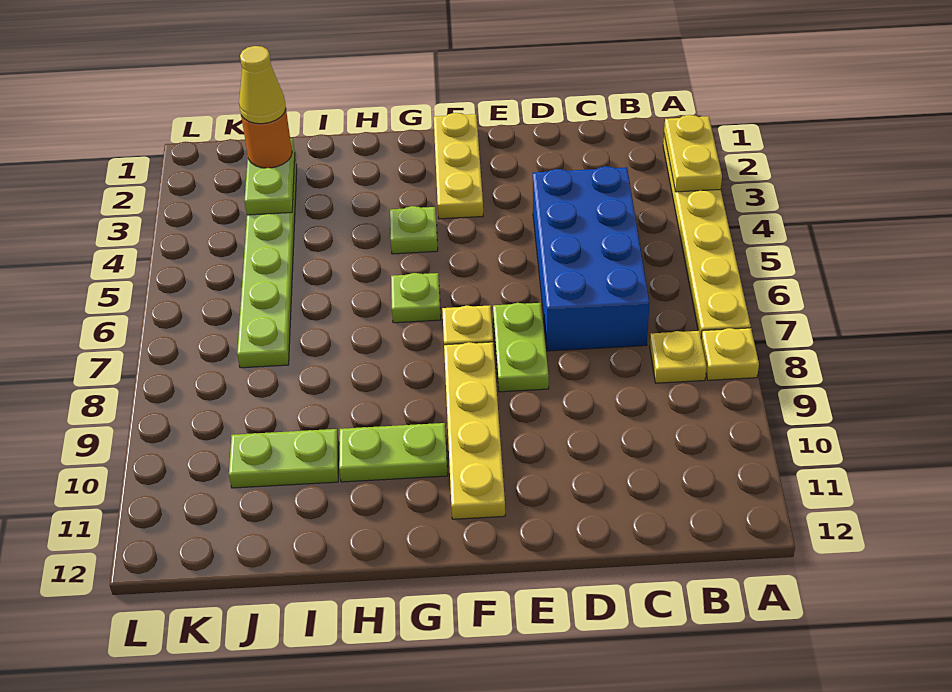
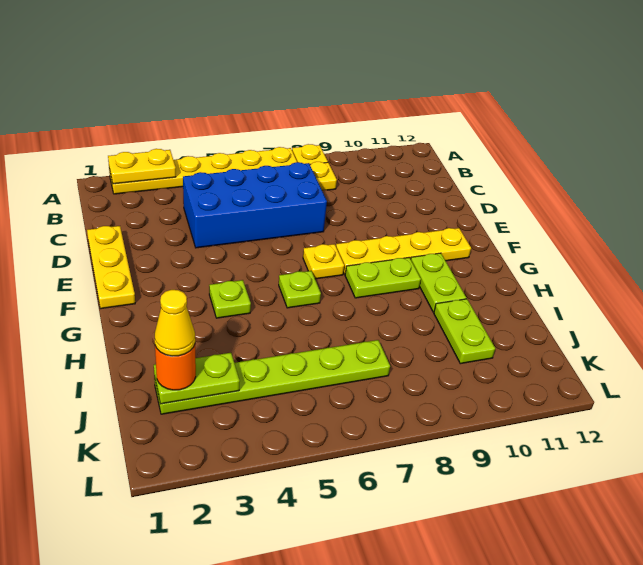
lime 1x2 plate [493,303,549,392] -> lime 1x2 plate moved to [345,258,421,298]
yellow 1x3 plate [434,113,483,219] -> yellow 1x3 plate turned to [87,226,135,309]

